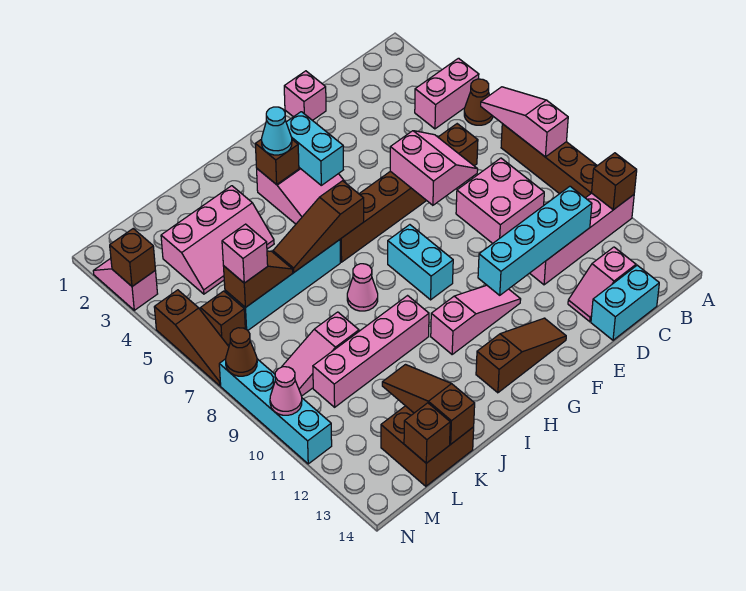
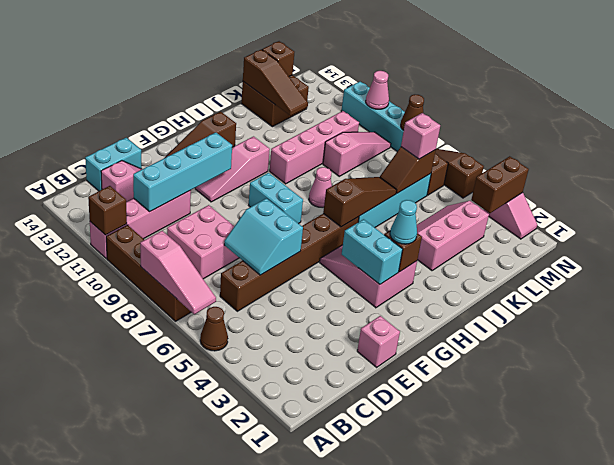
pink 1x2 brick [415,58,479,129] -> none
pink 2x2 slope [390,131,478,205] -> cyan 2x2 slope [224,198,303,275]
brown 1x1 brick [110,229,155,286] -> brown 1x2 brick [471,156,529,213]

